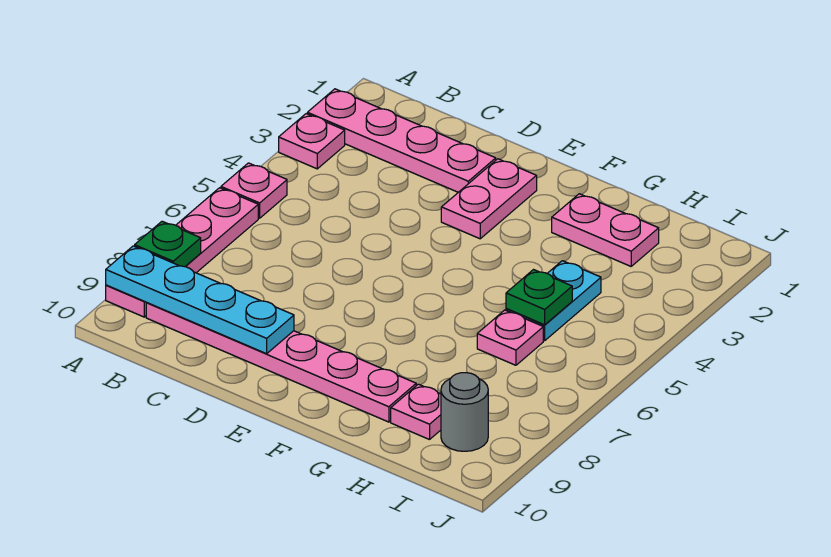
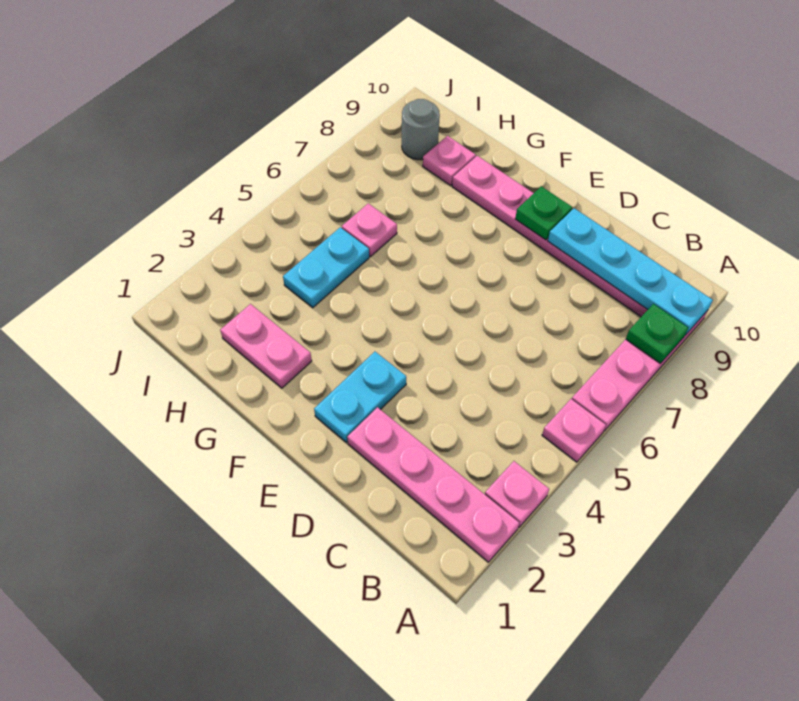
pink 1x2 plate [441,159,537,239] -> cyan 1x2 plate [314,352,406,443]
green 1x1 plate [506,270,572,325] -> green 1x1 plate moved to [515,186,572,240]

